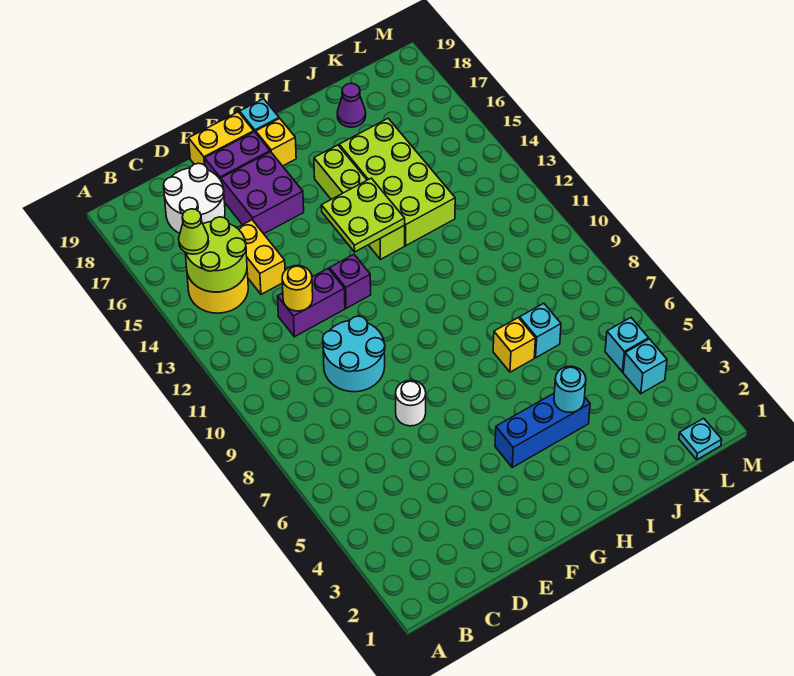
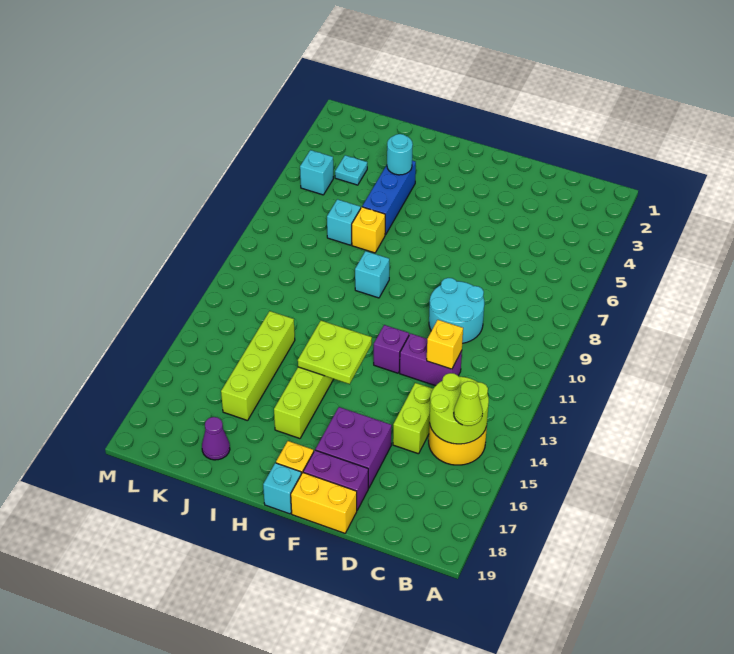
white 2x2 round brick [164,163,225,233] -> none
yellow 1x1 round brick [282,266,313,311] -> yellow 1x1 brick [427,320,463,369]
yellow 1x2 brick [237,220,285,294] -> lime 1x2 brick [393,383,433,454]
white 1x1 round brick [396,380,426,426] -> none
blue 1x3 brick [495,393,590,467] -> blue 1x3 brick turned to [362,161,416,235]
lime 2x4 brick [339,118,455,246] -> lime 1x4 brick [221,311,295,421]
cyan 1x1 plate [679,418,722,460] -> cyan 1x1 plate moved to [335,155,367,185]
cyan 1x1 brick [623,339,667,394] -> cyan 1x1 brick moved to [355,251,389,298]

